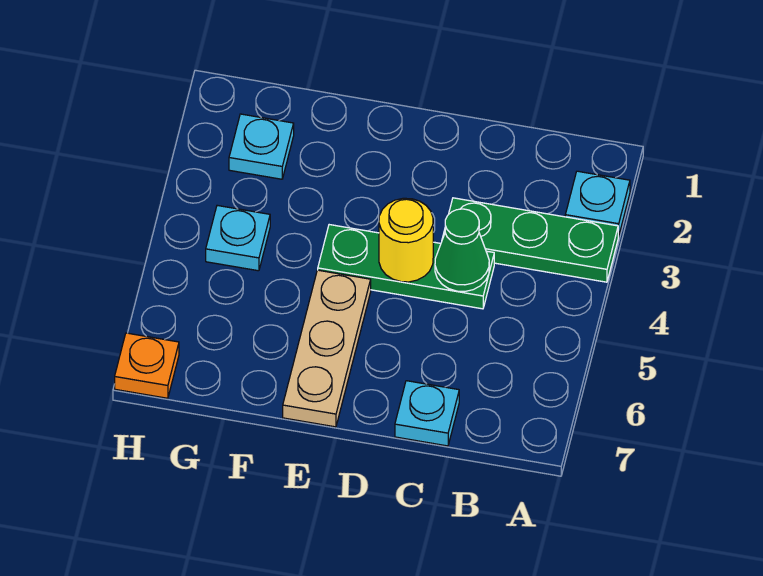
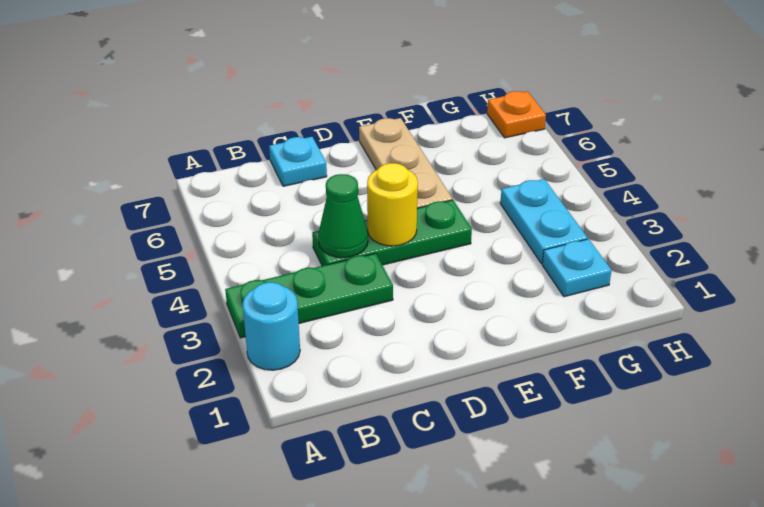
cyan 1x1 plate [565,171,630,236] -> cyan 1x1 round brick [243,282,300,370]
cyan 1x1 plate [206,205,270,271] -> cyan 1x2 plate [500,179,587,264]

